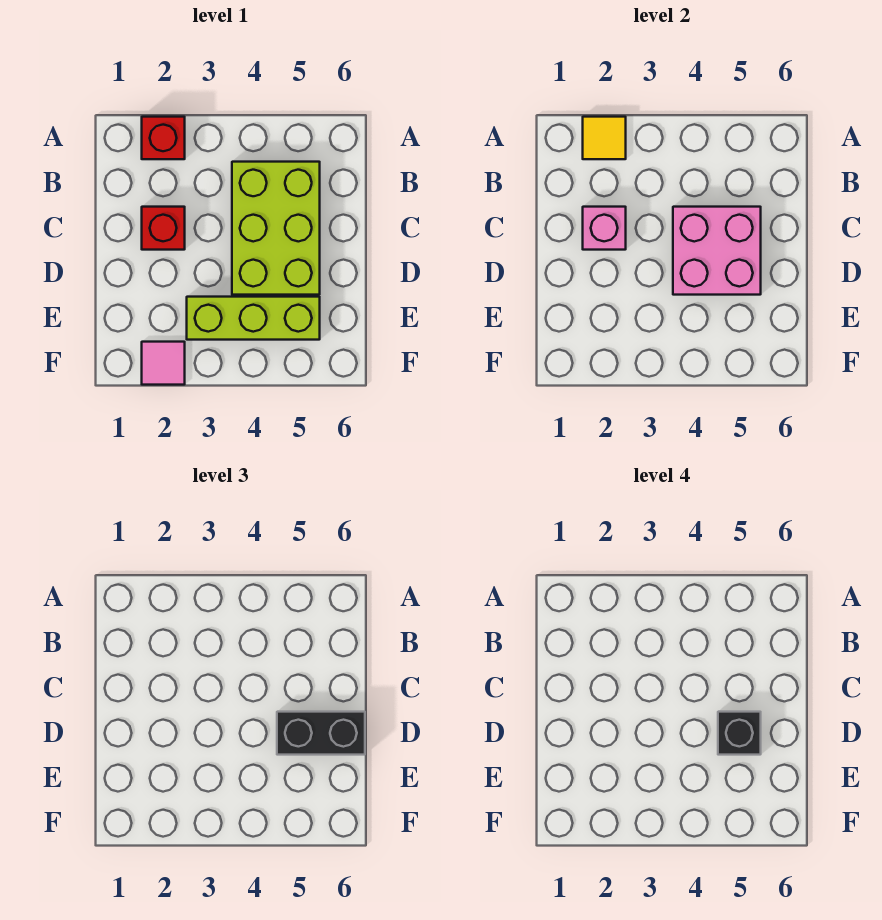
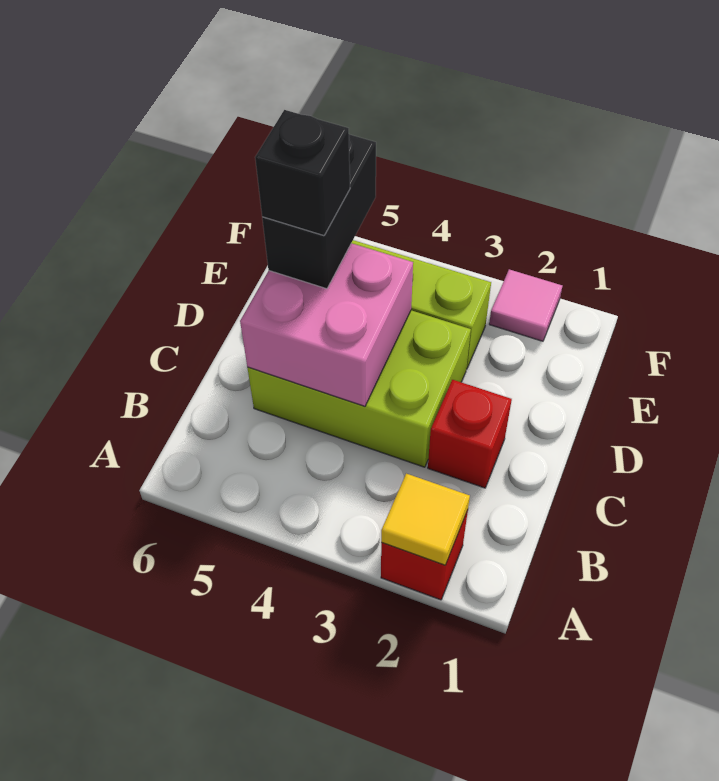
lime 2x3 brick [232,162,320,295] -> lime 2x3 brick turned to [247,310,471,467]
pink 1x1 brick [583,207,626,250] -> none
black 1x2 brick [277,712,365,755] -> black 1x2 brick turned to [262,134,376,289]

